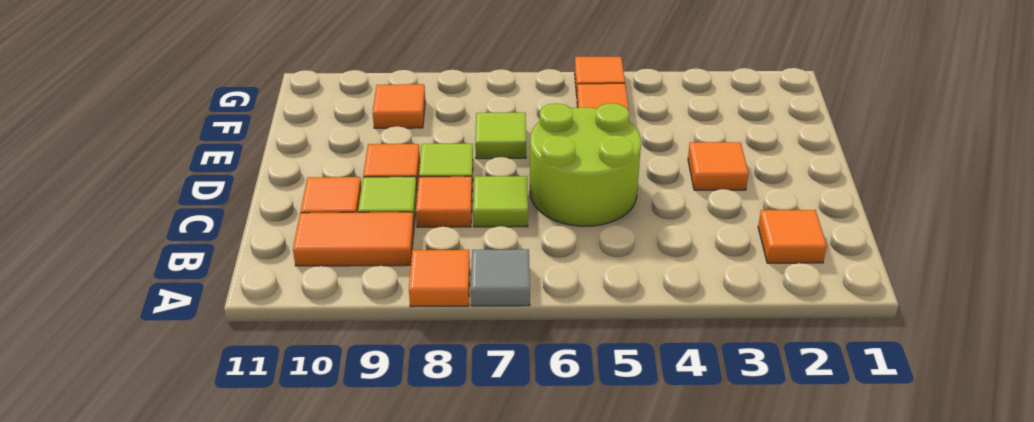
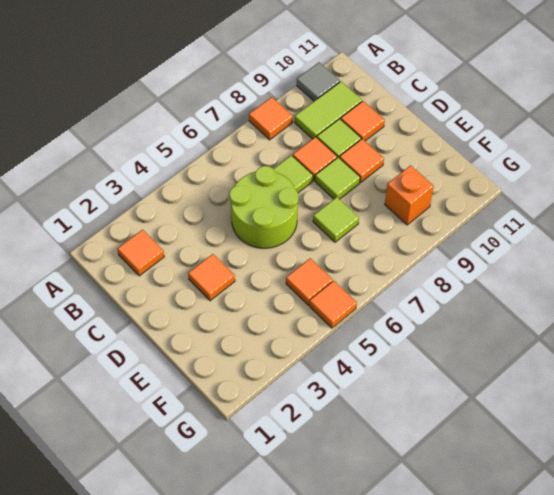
grey 1x1 tile [471,249,530,306] -> grey 1x1 tile moved to [297,62,340,101]
orange 1x2 tile [293,212,414,266] -> lime 1x2 tile [295,82,362,139]
orange 1x1 tile [373,84,425,128] -> orange 1x1 brick [385,165,433,225]

